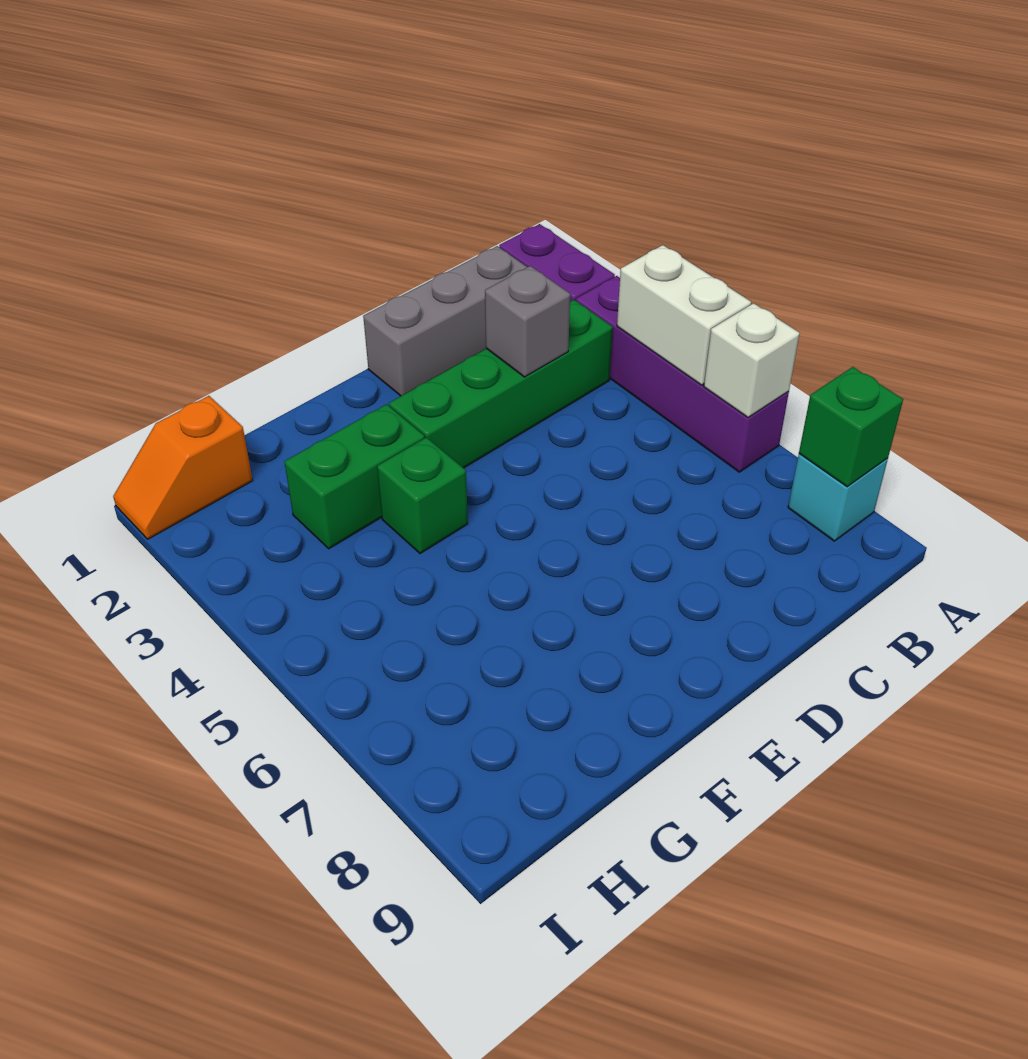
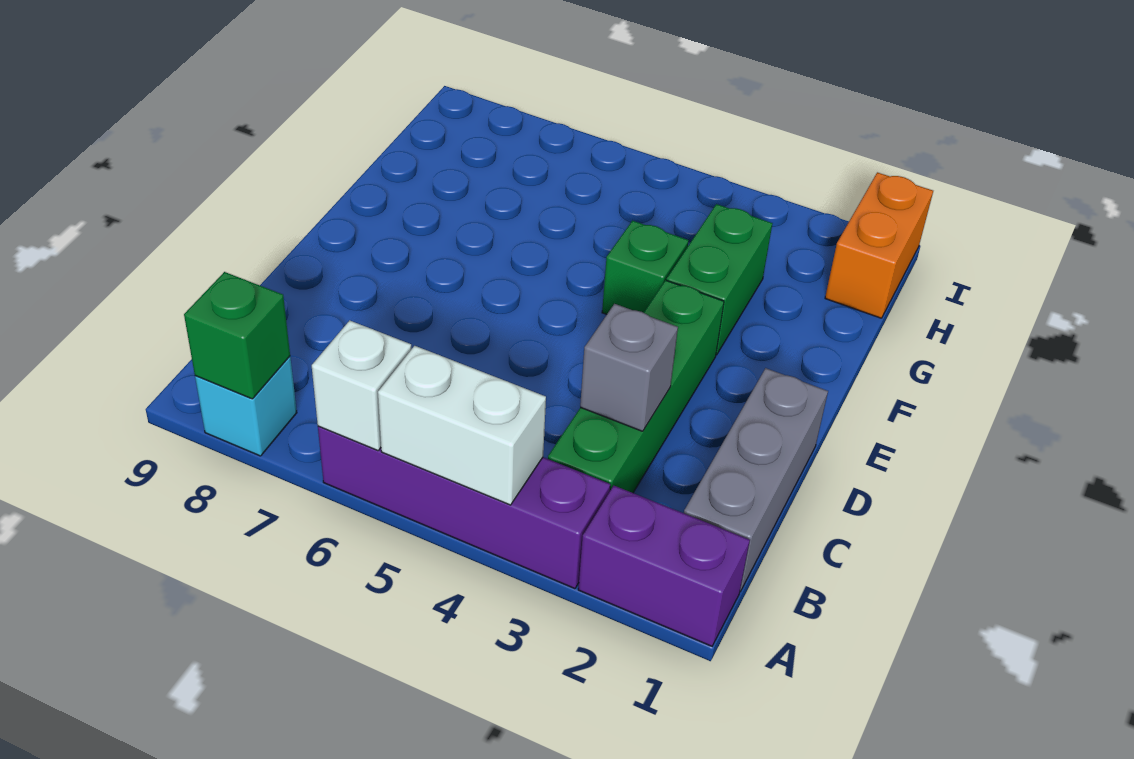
orange 1x2 slope [113,396,253,539] -> orange 1x2 brick [825,172,933,318]

